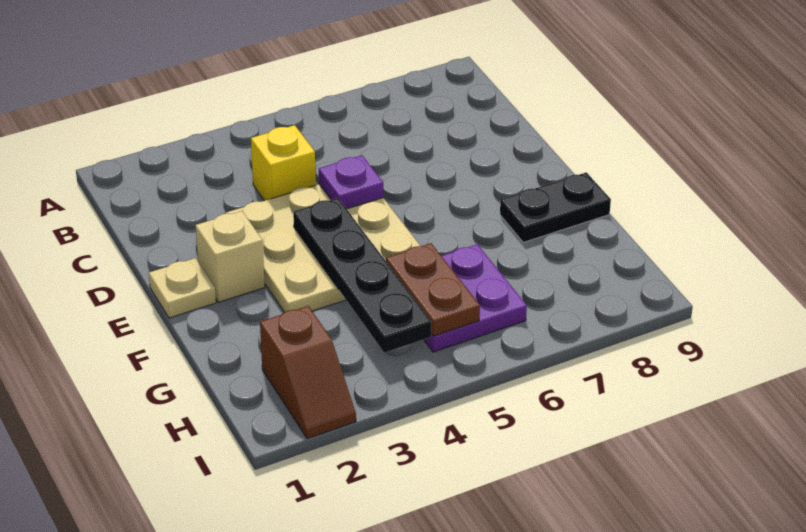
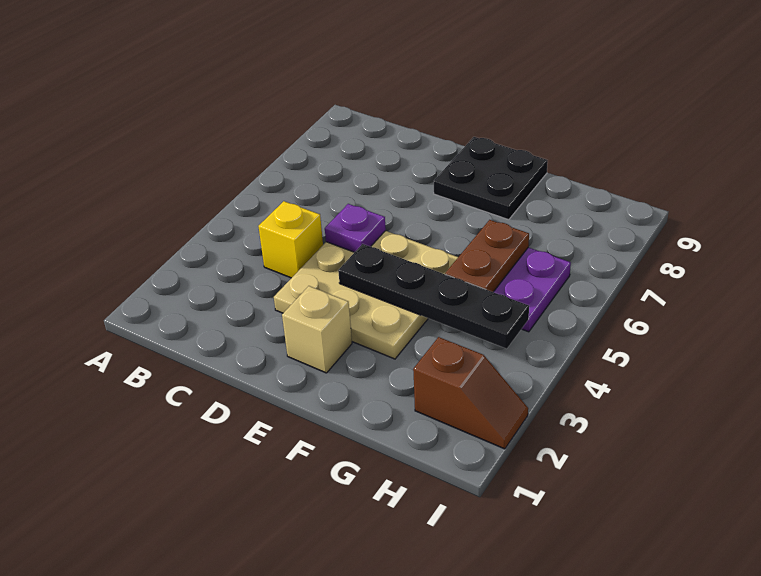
tan 1x1 plate [149,258,216,318] -> none
black 1x2 plate [500,172,611,243] -> black 2x2 plate [434,137,548,220]
brown 1x2 plate [386,243,480,336] -> brown 1x2 plate turned to [445,220,529,292]

